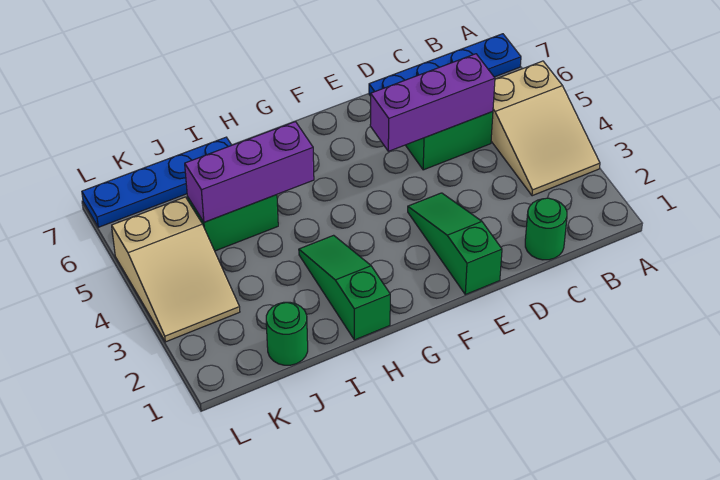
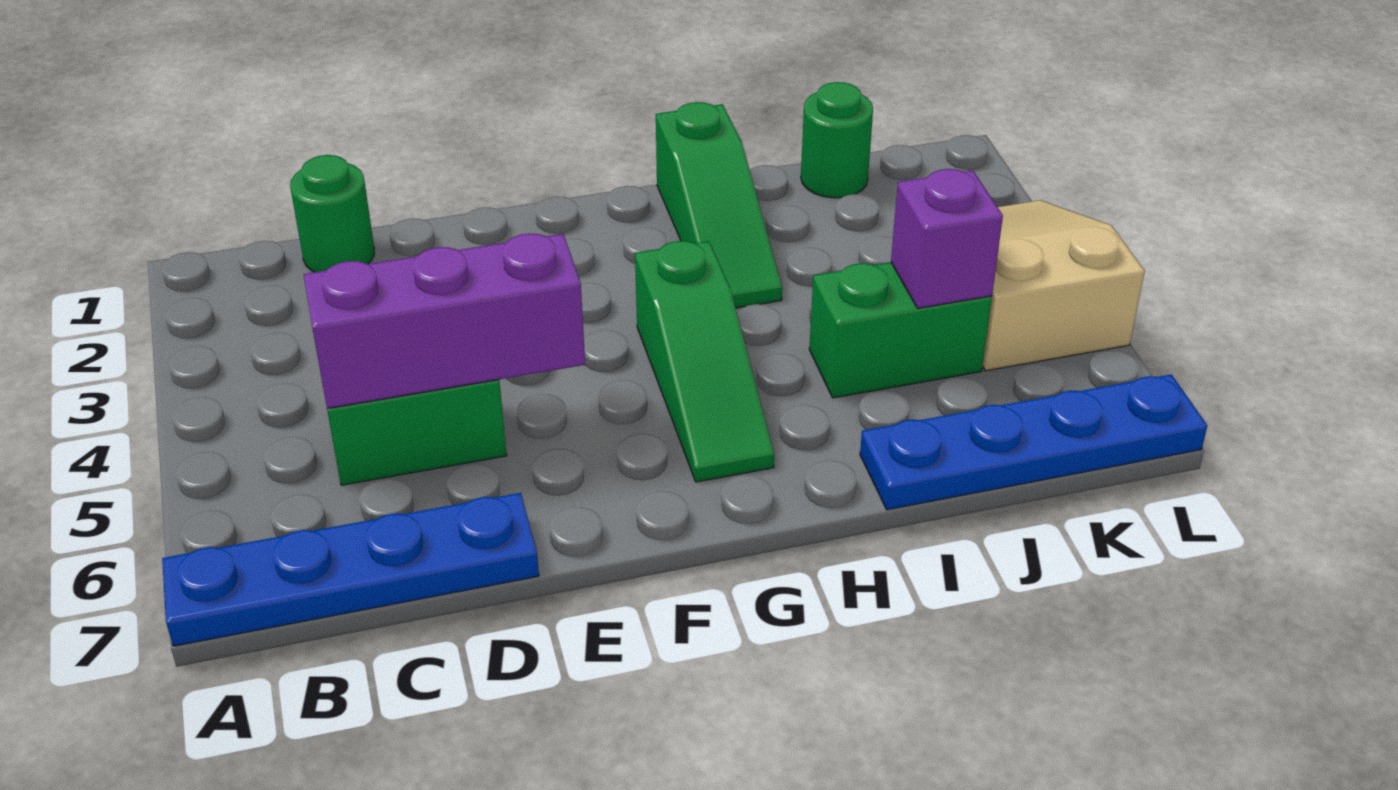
tan 2x3 slope [491,61,600,196] -> none
green 1x3 slope [408,193,502,295] -> green 1x3 slope moved to [635,241,774,482]
purple 1x3 brick [185,122,314,222] -> purple 1x1 brick [891,169,1003,308]

